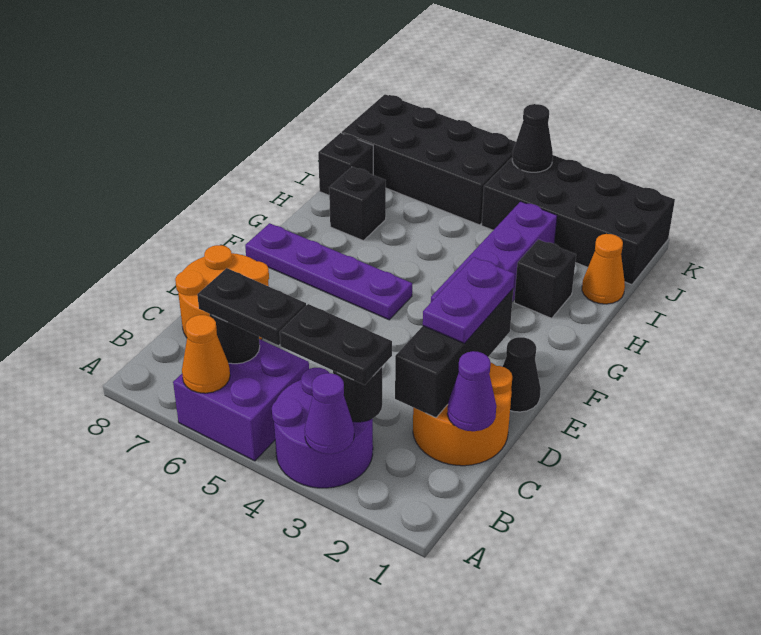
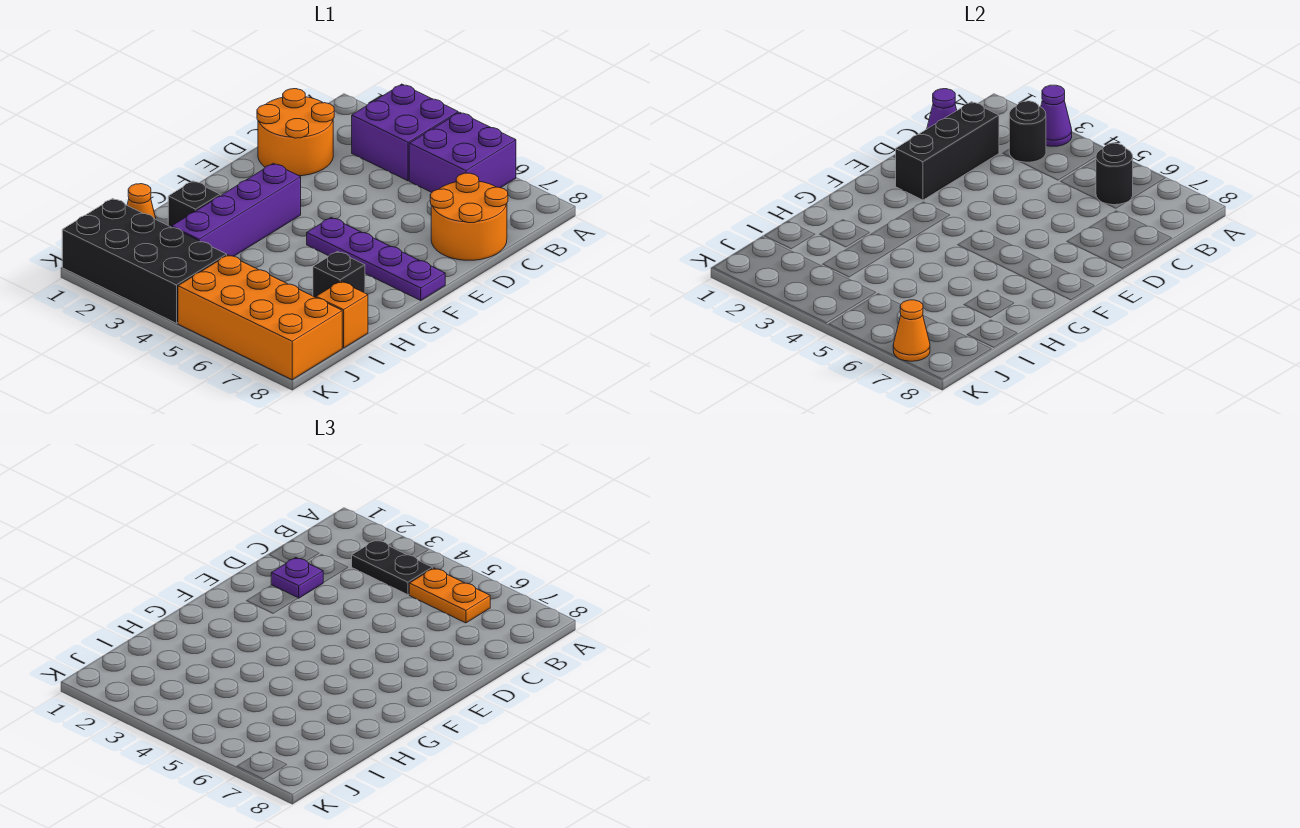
purple 2x2 round brick [272,368,373,488] -> purple 2x2 brick [352,84,458,181]
orange 1x1 cone [182,315,230,393] -> orange 1x1 cone moved to [893,300,930,361]
black 1x2 plate [197,268,306,345] -> orange 1x2 plate [409,568,490,623]
purple 1x2 plate [423,257,515,343] -> purple 1x1 plate [271,558,324,598]
black 1x1 cone [503,337,541,412] -> none
black 1x1 brick [318,133,373,195] -> orange 1x1 brick [316,281,368,348]
black 2x4 brick [342,94,516,225] -> orange 2x4 brick [178,255,342,380]
black 1x1 cone [512,104,553,172] -> none

